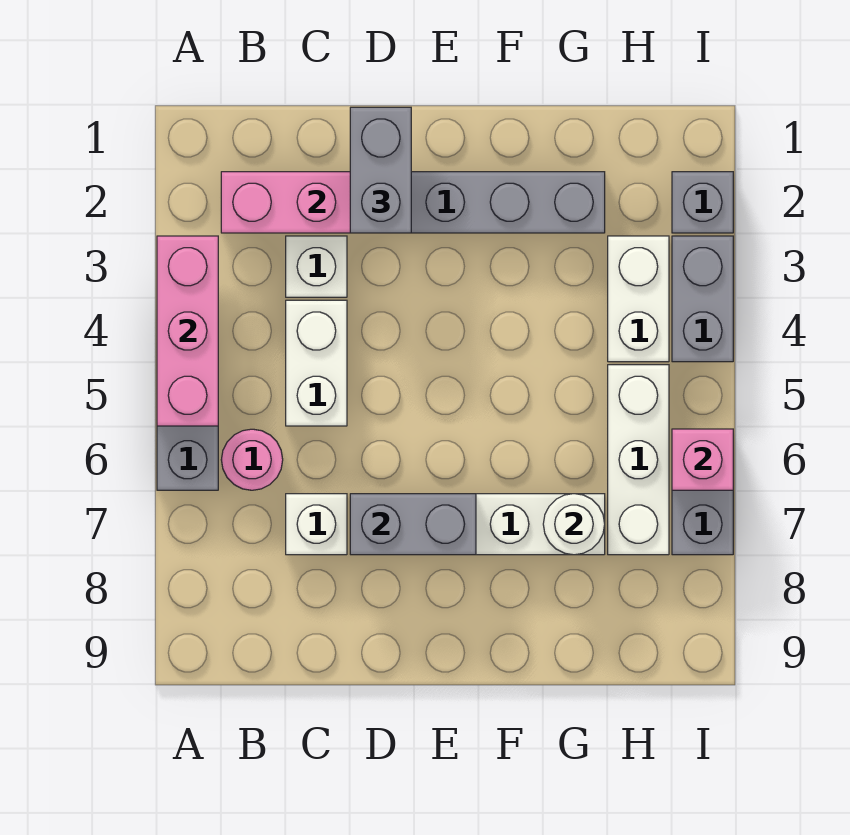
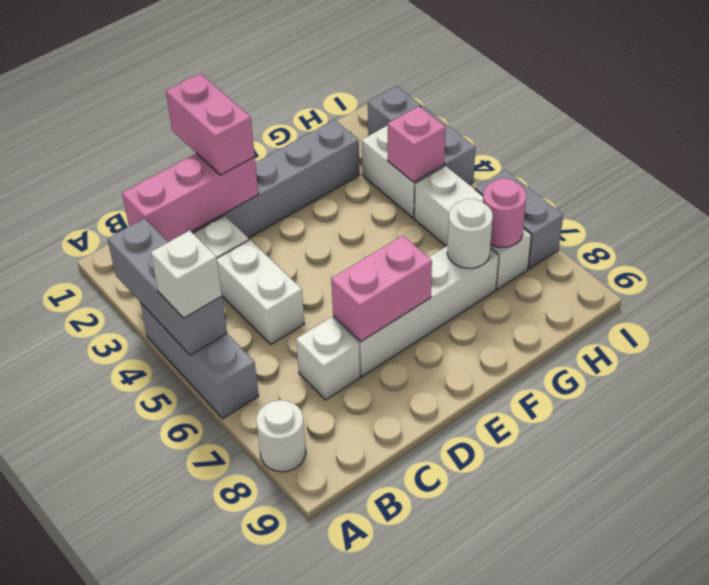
pink 1x3 brick [157,236,218,426] -> grey 1x3 brick [107,219,227,355]
none -> white 1x1 brick [151,231,222,318]
none -> white 1x1 round brick [256,400,306,472]
pink 1x1 round brick [221,429,283,490] -> pink 1x1 round brick moved to [483,178,526,247]
grey 1x2 brick [350,107,411,233] -> pink 1x2 brick [166,74,255,175]
grey 1x2 brick [350,494,476,555] -> pink 1x2 brick [331,236,432,342]
pink 1x1 brick [672,429,733,490] -> pink 1x1 brick moved to [388,106,446,182]

